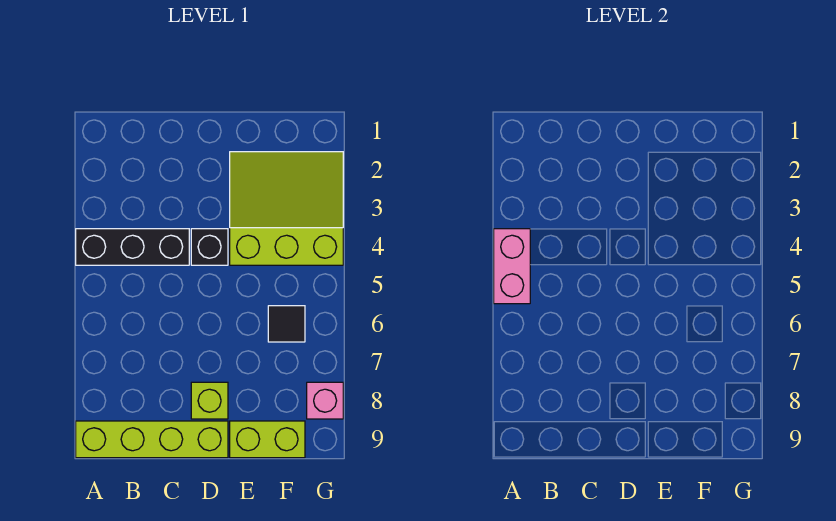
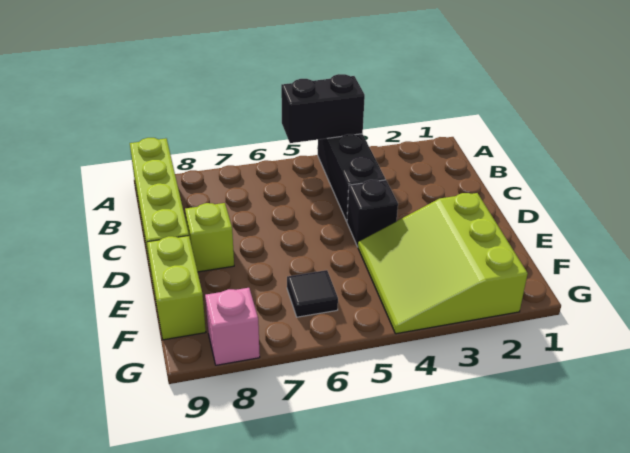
pink 1x2 brick [494,229,530,304] -> black 1x2 brick [281,74,365,143]
lime 3x3 slope [230,152,343,265] -> lime 3x3 slope turned to [358,193,528,334]

